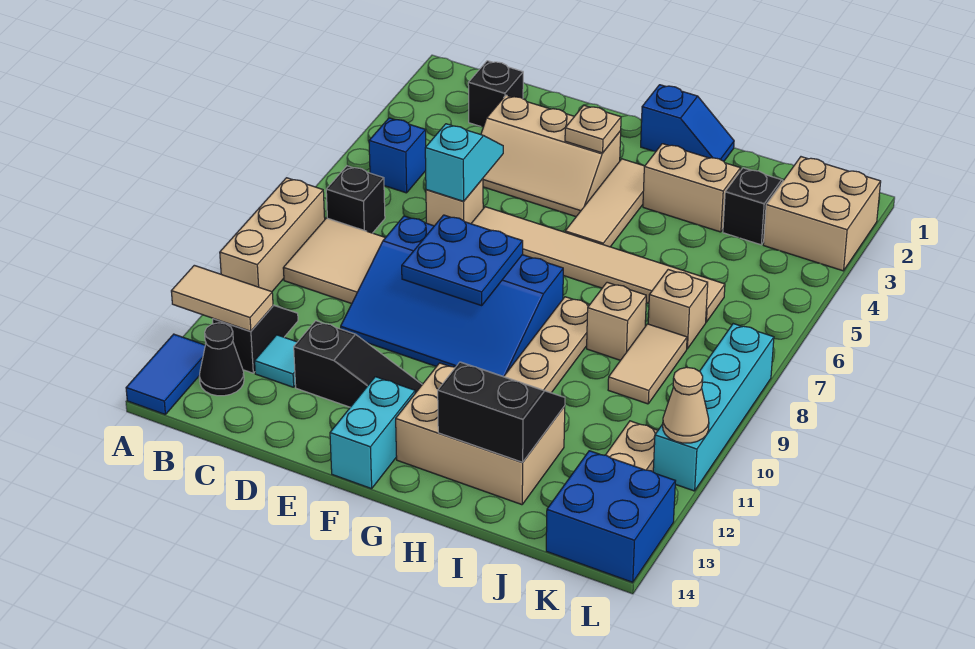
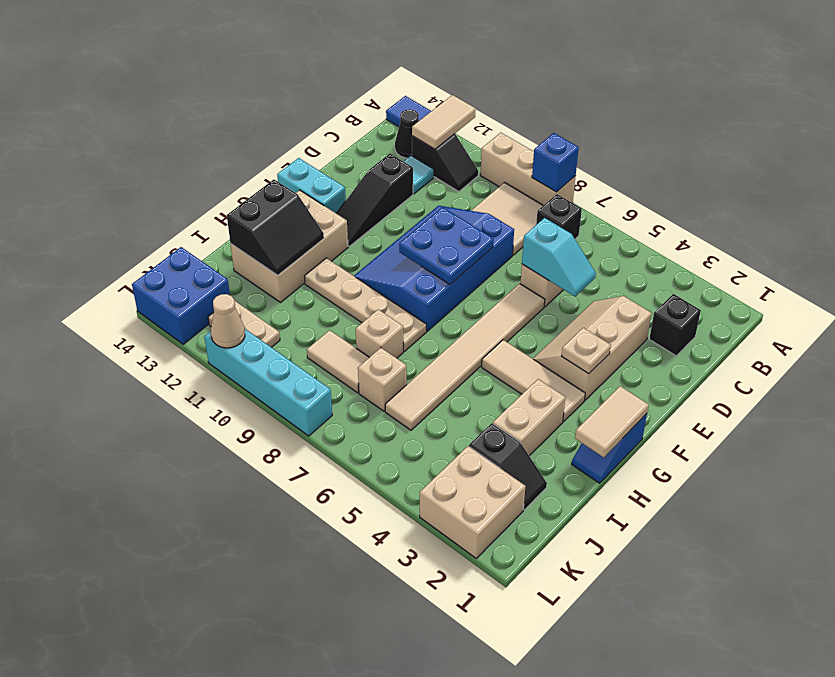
blue 1x1 brick [369,118,426,193] -> blue 1x1 brick moved to [532,133,579,192]
none -> tan 1x2 tile [575,386,649,457]

